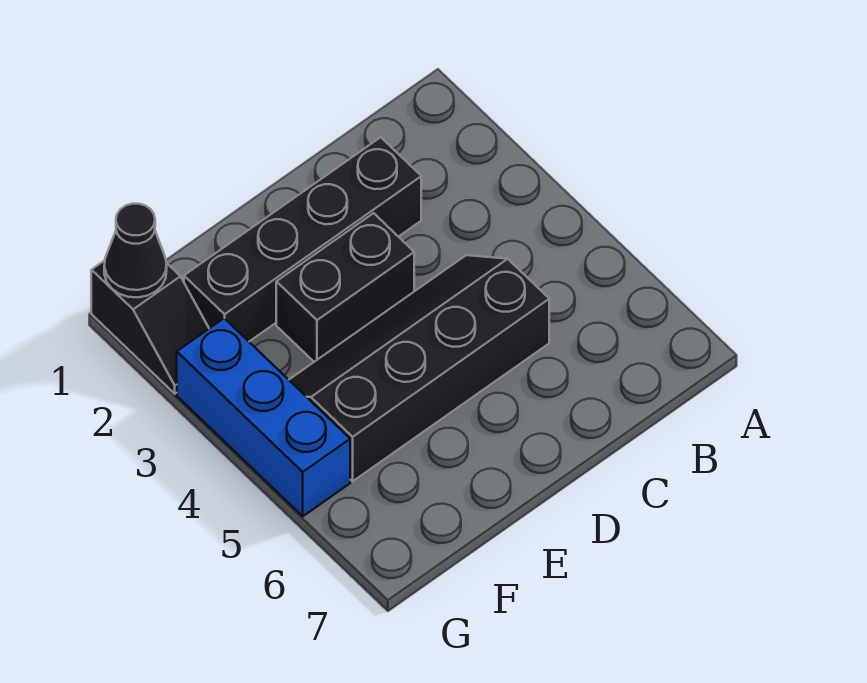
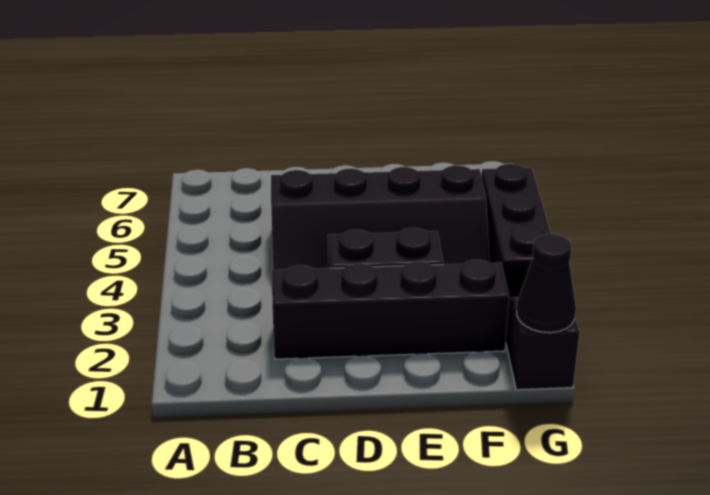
blue 1x3 brick [177,318,350,516] -> black 1x3 brick [481,164,551,299]

